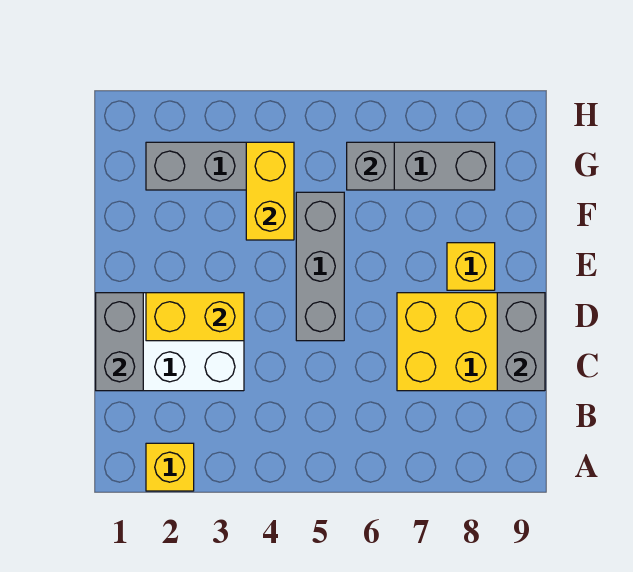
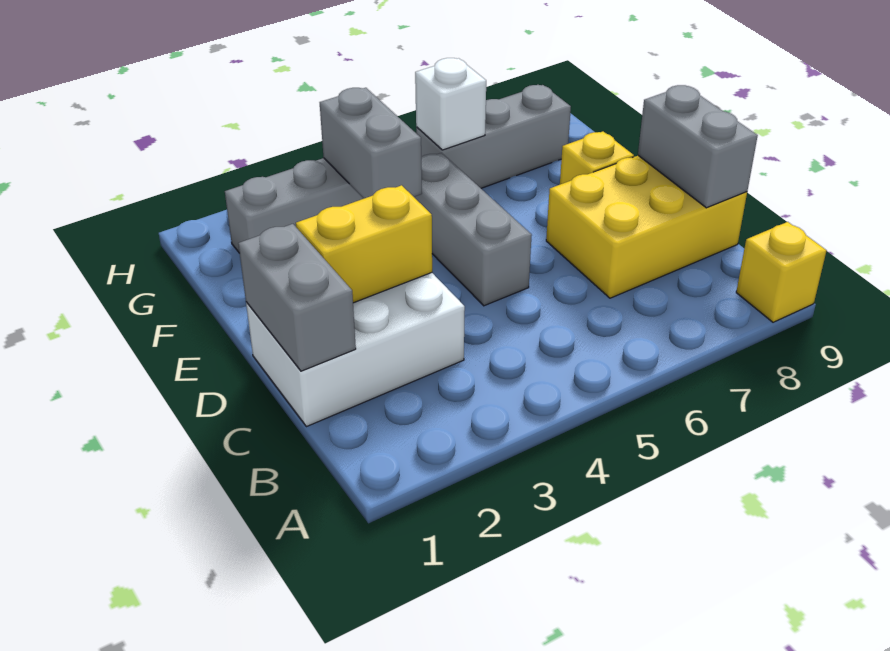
yellow 1x1 brick [146,443,194,491] -> yellow 1x1 brick moved to [736,222,826,322]
yellow 1x2 brick [246,142,294,240] -> grey 1x2 brick [320,88,422,198]
grey 1x1 brick [347,142,394,190] -> white 1x1 brick [415,58,486,150]

